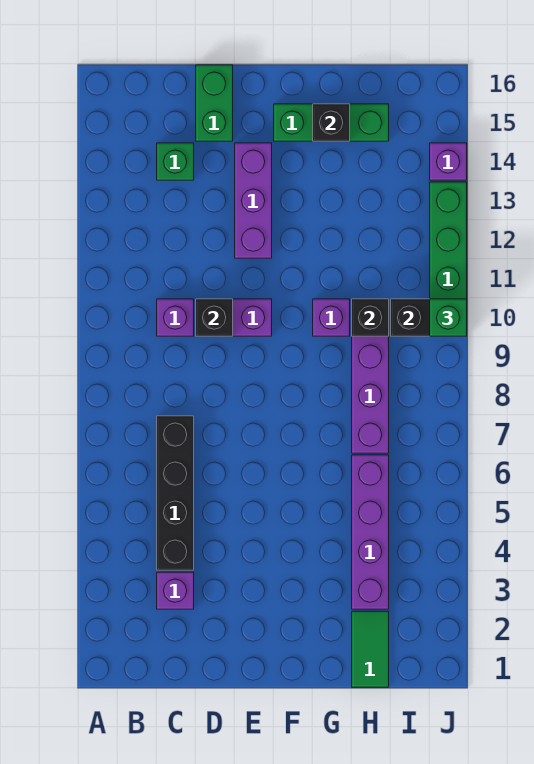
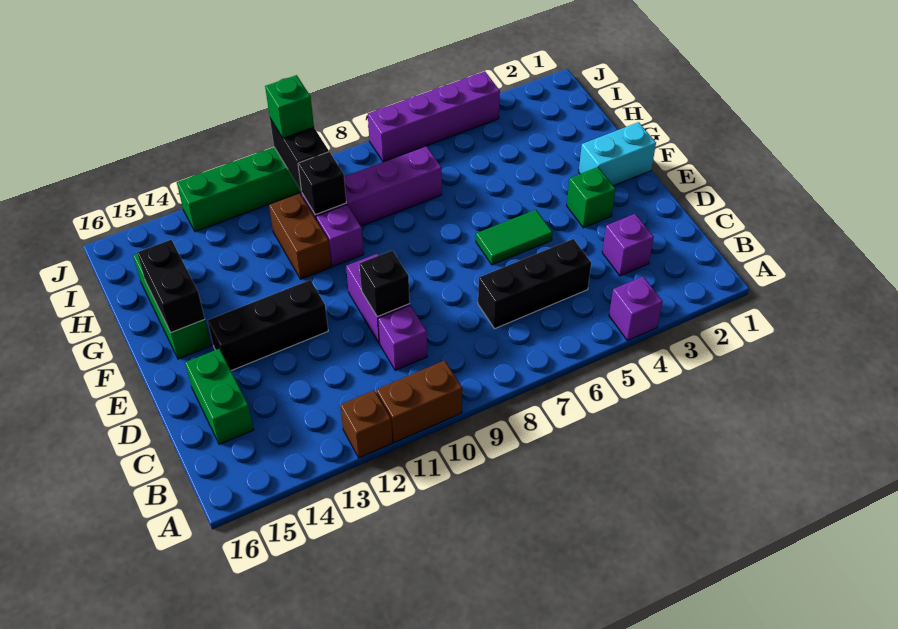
none -> brown 1x2 brick [376,360,462,442]
none -> brown 1x1 brick [340,390,393,458]
black 1x4 brick [157,416,194,570] -> black 1x3 brick [478,239,591,329]
green 1x1 brick [157,143,194,180] -> green 1x1 brick moved to [567,167,615,228]
green 1x2 brick [196,65,233,141] -> green 1x2 brick turned to [185,349,254,445]
purple 1x3 brick [235,143,272,258] -> black 1x3 brick [207,280,328,371]
none -> cyan 1x2 brick [579,122,656,186]
none -> brown 1x2 brick [269,193,331,279]
black 1x1 brick [313,104,350,141] -> black 1x2 brick [137,240,205,333]
green 1x2 tile [352,611,389,687] -> green 1x2 tile moved to [476,210,553,265]
purple 1x4 brick [352,455,389,609] -> purple 1x4 brick moved to [368,71,500,162]
purple 1x1 brick [430,143,467,180] -> purple 1x1 brick moved to [609,276,663,341]

